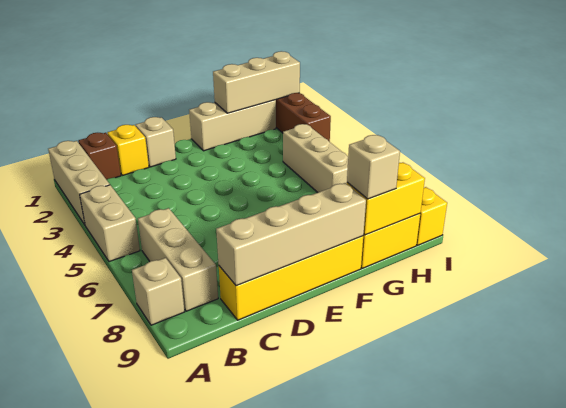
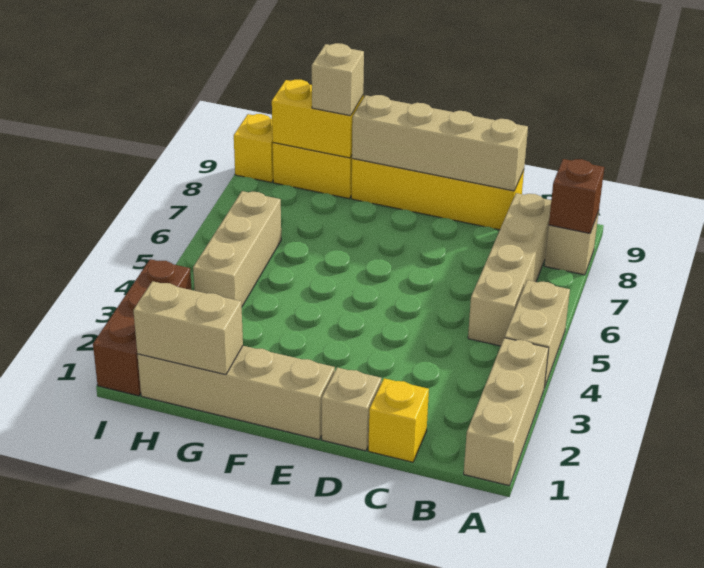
brown 1x1 brick [78,133,121,180] -> brown 1x1 brick moved to [549,159,604,233]
tan 1x3 brick [138,208,218,311] -> tan 1x4 brick [468,193,551,346]
tan 1x3 brick [189,100,276,151] -> tan 1x4 brick [137,346,335,439]
tan 1x3 brick [213,51,300,113] -> tan 1x2 brick [133,281,243,375]

